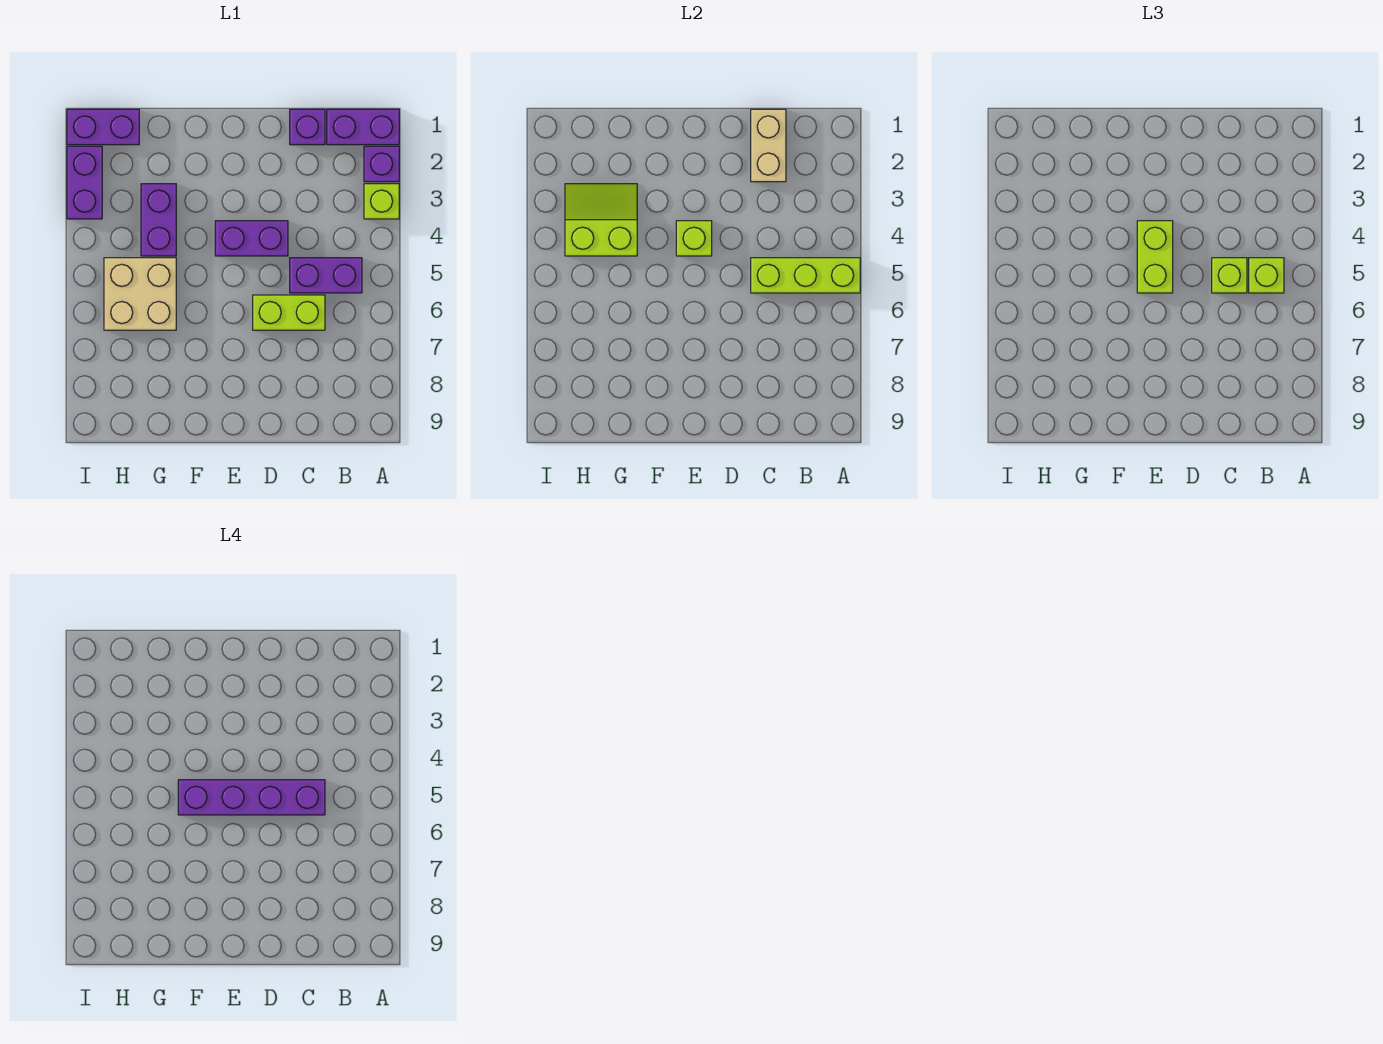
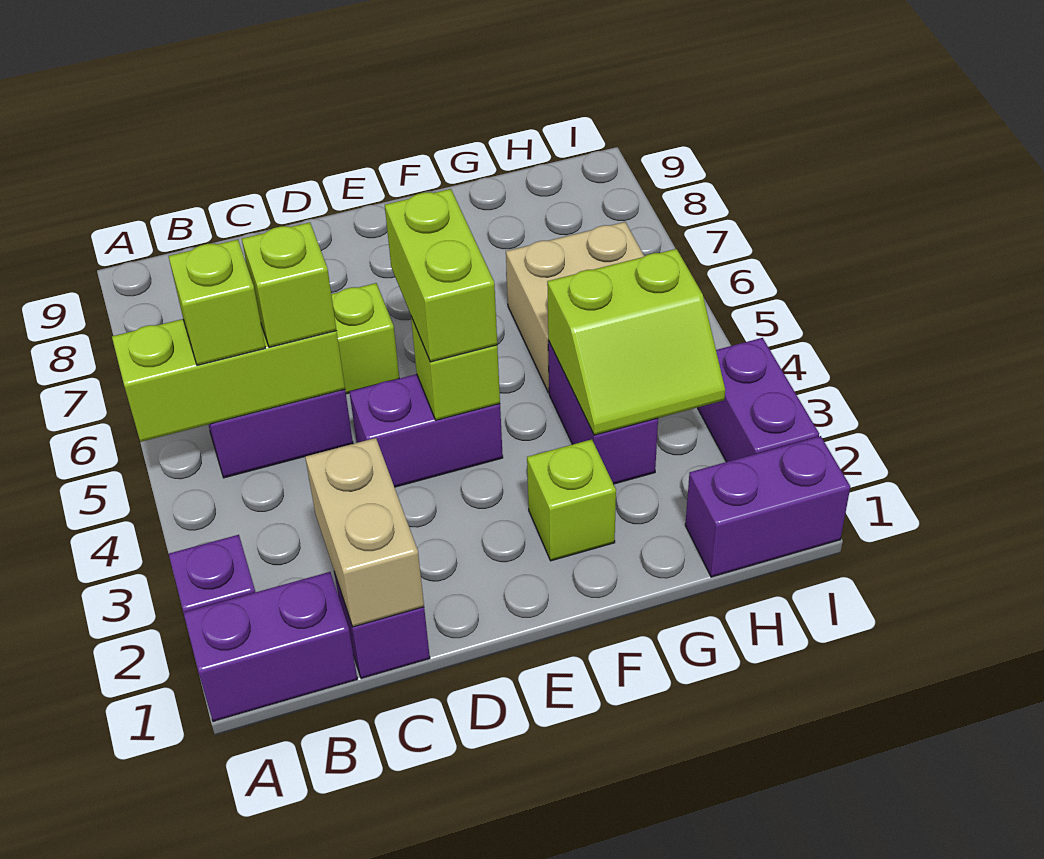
lime 1x1 brick [364,184,399,219] -> lime 1x1 brick moved to [527,439,616,561]
purple 1x4 brick [178,780,325,815] -> none

